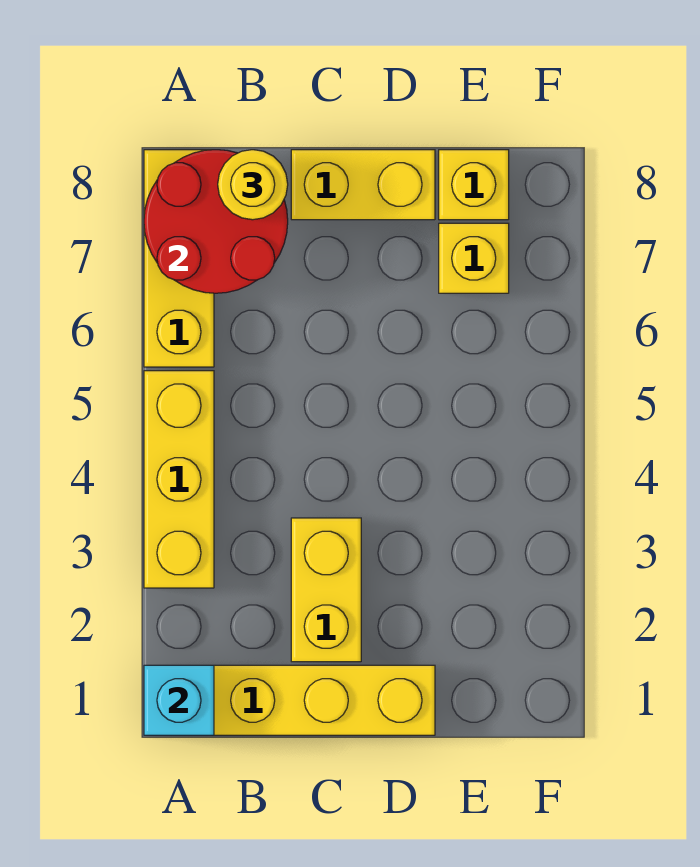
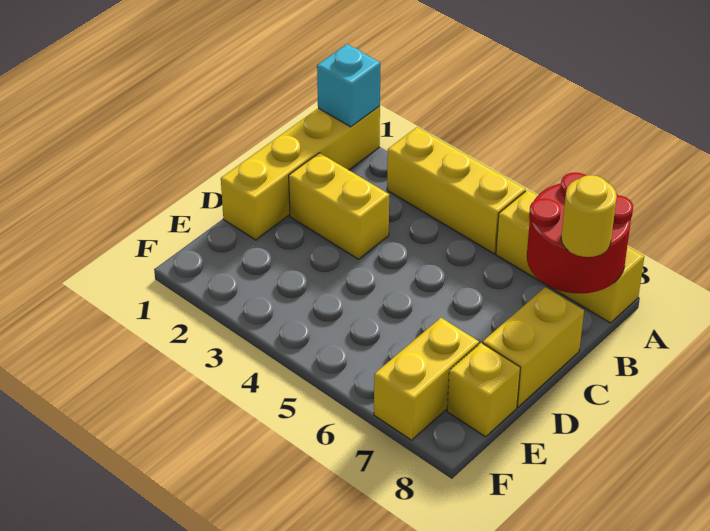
yellow 1x1 brick [439,223,509,293] -> yellow 1x2 brick [374,318,479,440]

